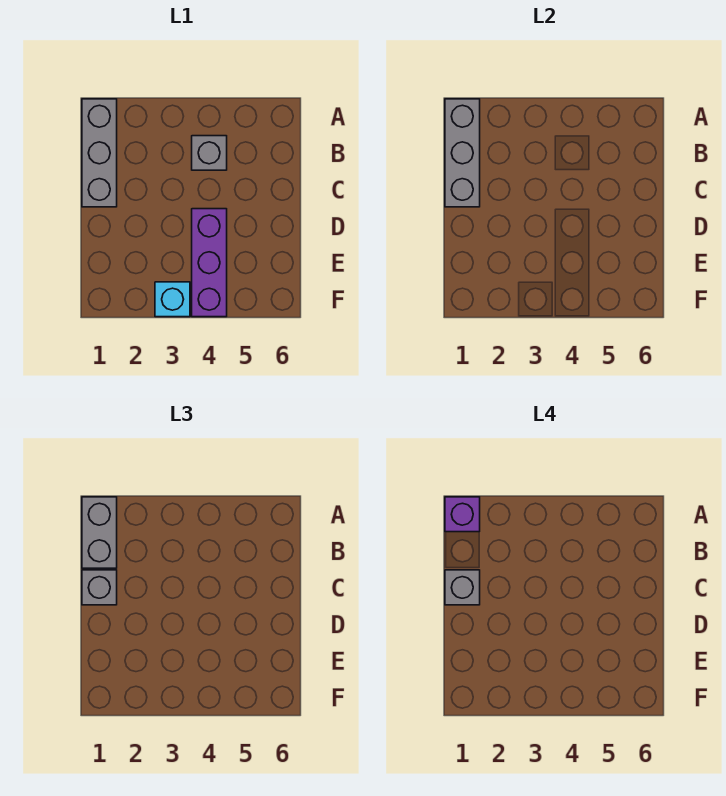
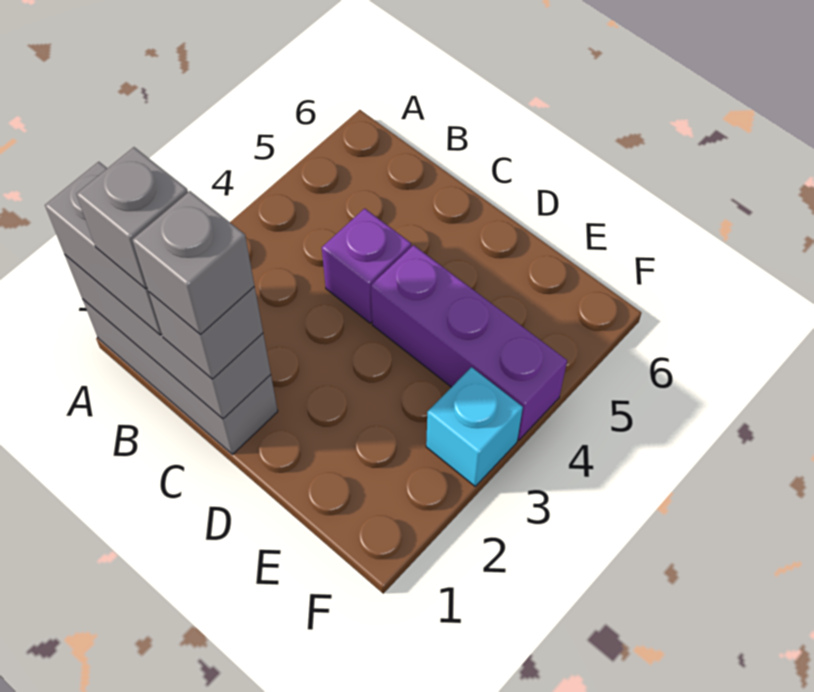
purple 1x1 brick [445,497,480,532] -> purple 1x1 brick moved to [322,208,411,323]
grey 1x1 brick [192,136,227,170] -> grey 1x1 brick moved to [77,147,188,289]

